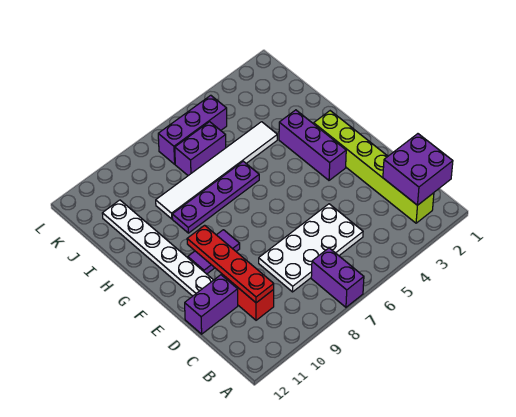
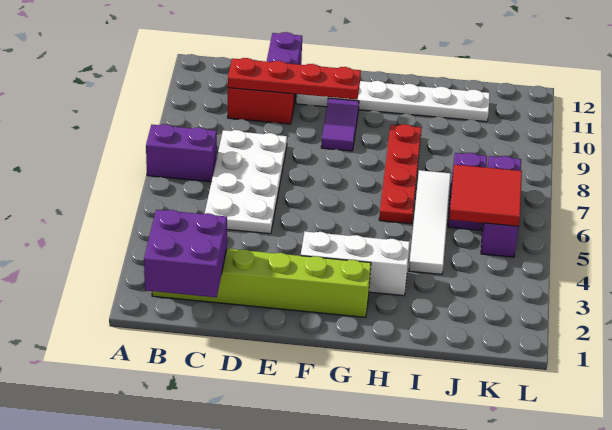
purple 1x3 brick [279,110,346,180] -> white 1x3 brick [301,231,410,296]
purple 1x4 plate [172,161,259,233] -> red 1x4 plate [379,124,421,224]
white 1x6 tile [156,122,277,219] -> white 1x4 tile [409,170,451,274]
none -> red 2x2 tile [449,165,522,226]

